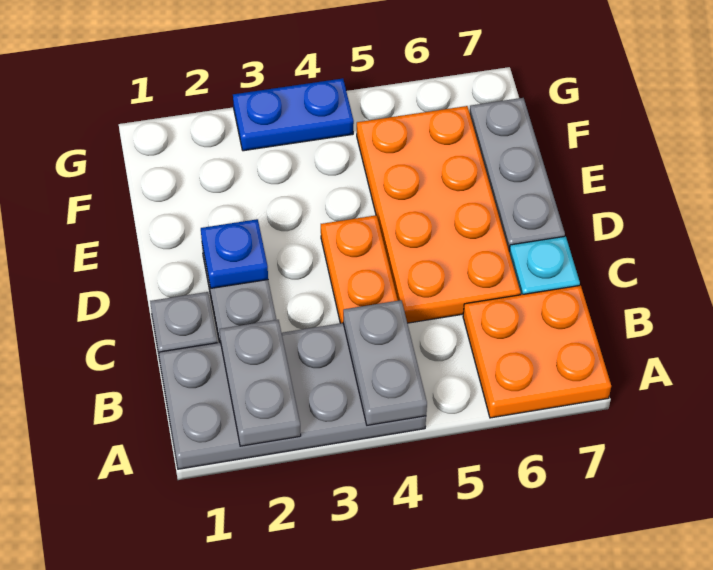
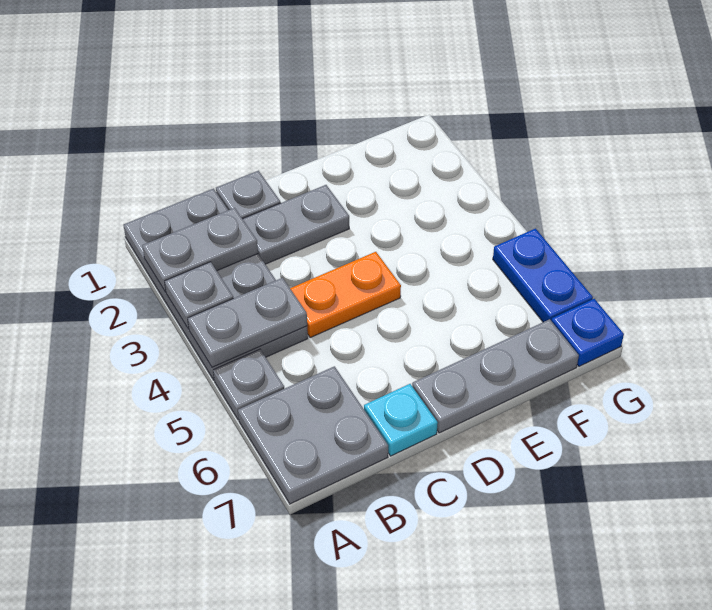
none -> grey 1x1 plate [165,262,233,329]
none -> grey 1x1 plate [213,349,284,420]
orange 2x2 plate [463,285,611,418] -> grey 2x2 plate [238,366,388,504]
orange 2x4 plate [357,106,521,323] -> none
blue 1x1 plate [201,219,268,288] -> blue 1x1 plate moved to [552,299,624,366]
blue 1x2 plate [233,78,354,151] -> blue 1x2 plate moved to [493,229,593,322]

